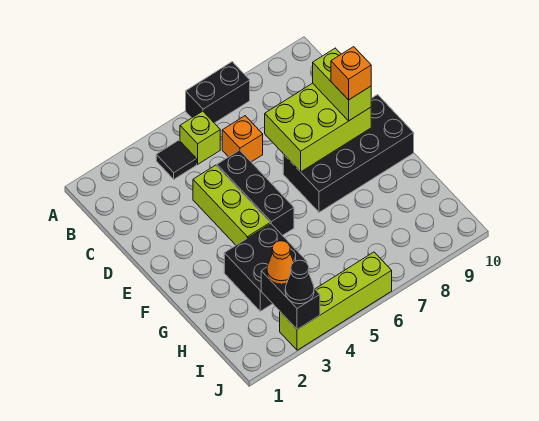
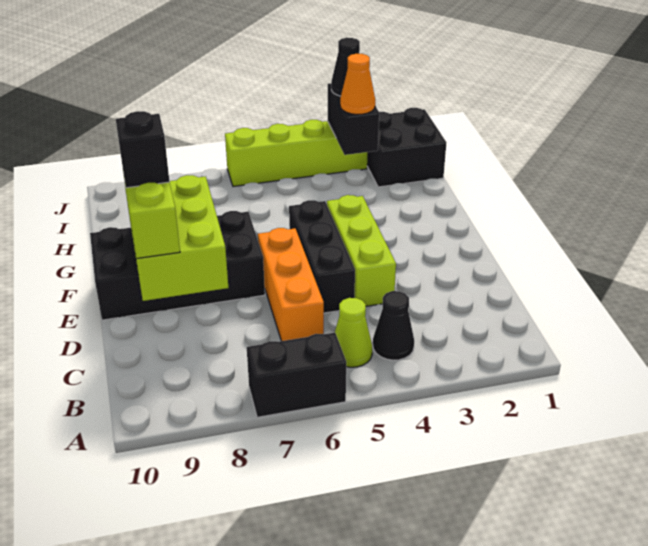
black 1x1 tile [156,140,197,179] -> black 1x1 cone [373,291,414,360]
lime 1x1 brick [180,111,220,164] -> lime 1x1 cone [335,298,372,367]
orange 1x1 brick [222,116,263,162] -> orange 1x3 brick [258,228,324,341]
lime 2x3 brick [265,83,371,172] -> lime 2x3 brick turned to [125,175,228,301]
orange 1x1 brick [331,47,371,100] -> black 1x1 brick [116,111,170,188]
black 2x2 brick [224,224,307,311] -> black 2x2 brick moved to [367,108,447,187]

